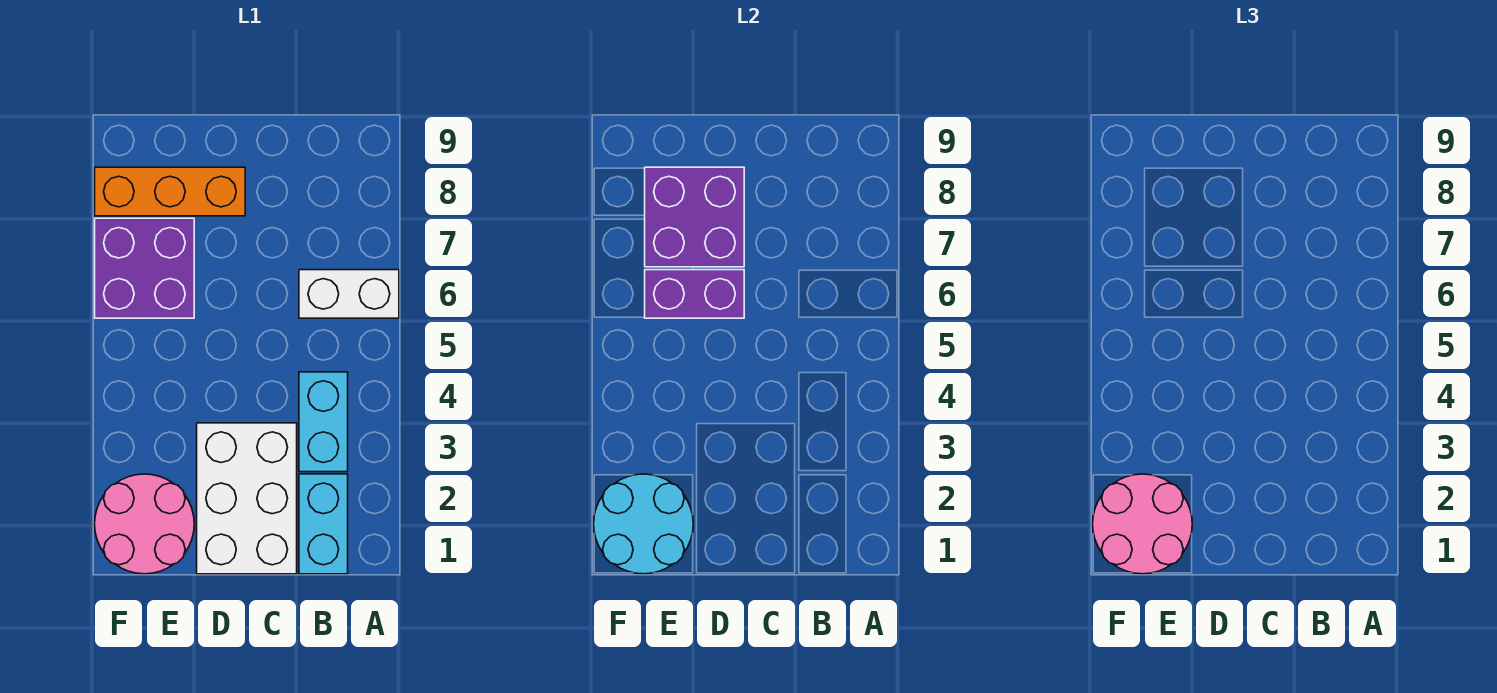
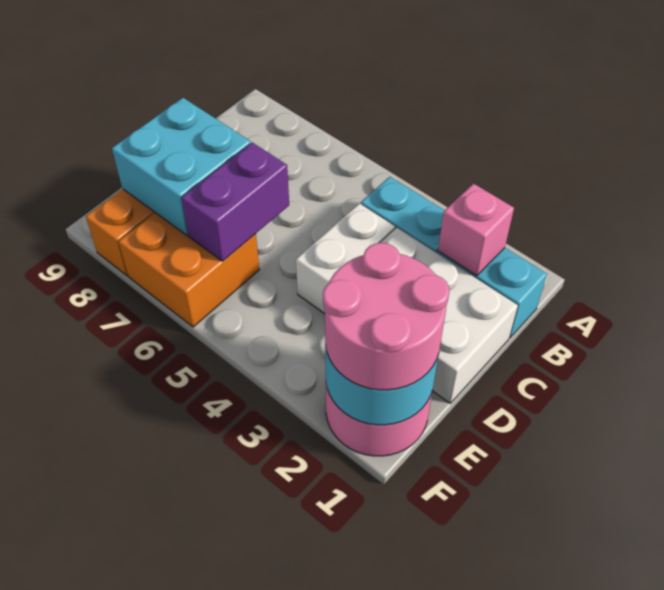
white 1x2 brick [299,270,399,318] -> white 1x2 brick moved to [296,203,395,314]
none -> pink 1x1 brick [438,184,514,276]
purple 2x2 brick [645,167,744,267] -> cyan 2x2 brick [112,98,251,236]
purple 2x2 brick [95,218,194,318] -> orange 2x2 brick [118,213,259,327]

